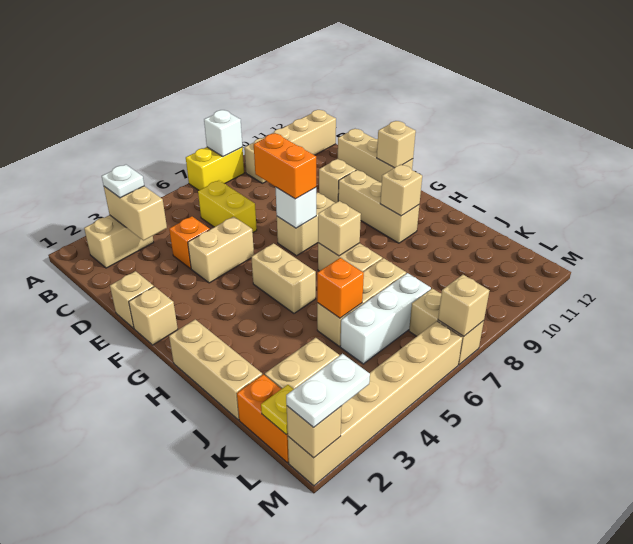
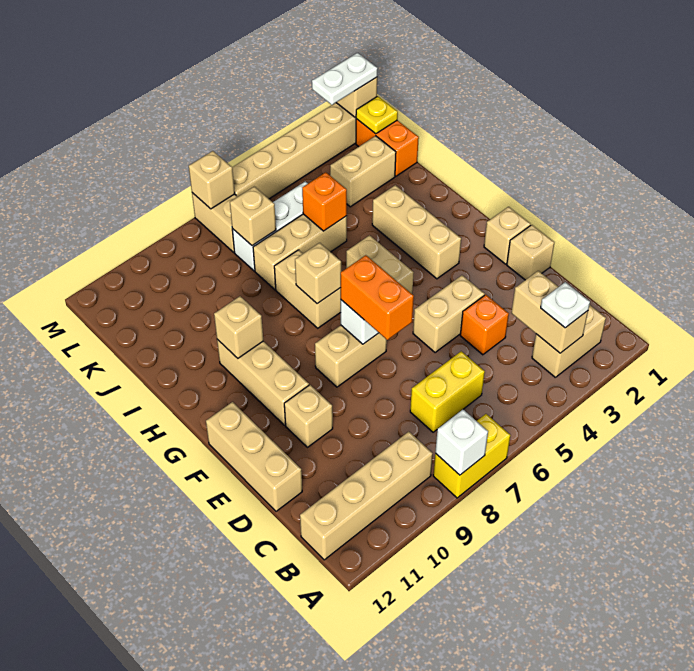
yellow 1x2 brick [198,180,257,232] -> yellow 1x2 brick turned to [410,351,485,432]
tan 1x1 brick [377,121,416,168] -> tan 1x1 brick moved to [230,187,276,246]
tan 1x3 brick [169,319,262,420] -> tan 1x3 brick moved to [372,185,461,279]

